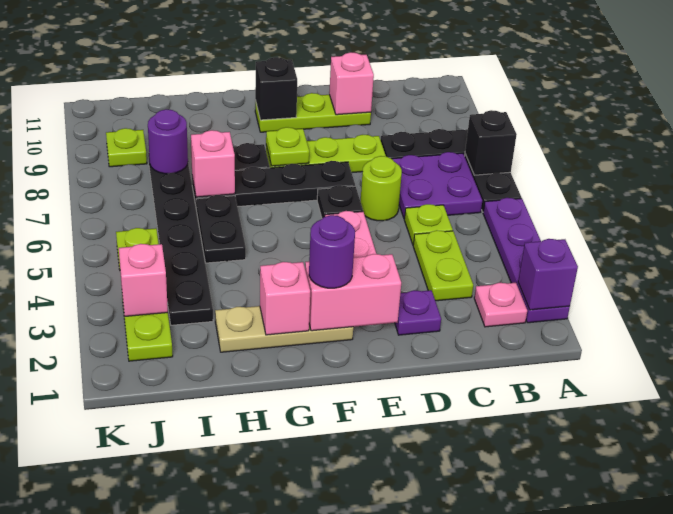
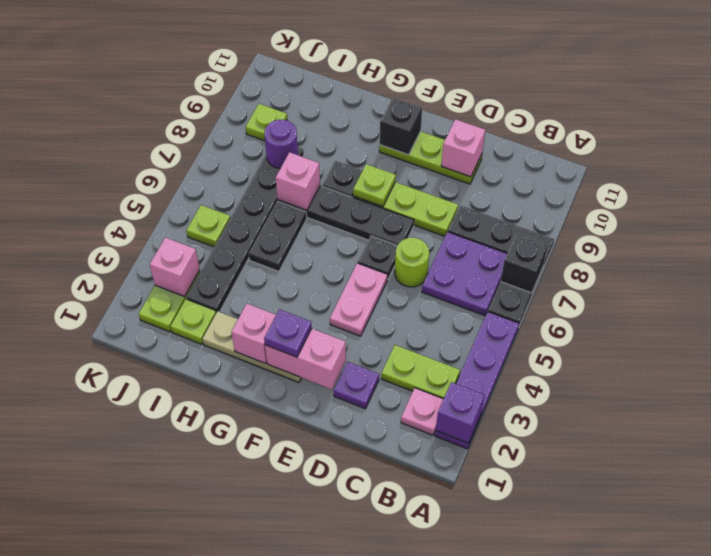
lime 1x2 plate [413,230,473,301] -> lime 1x2 plate turned to [381,345,460,399]
lime 1x1 plate [404,204,453,244] -> lime 1x1 plate moved to [170,299,216,344]
purple 1x1 round brick [309,215,355,288] -> purple 1x1 plate [264,309,312,357]

